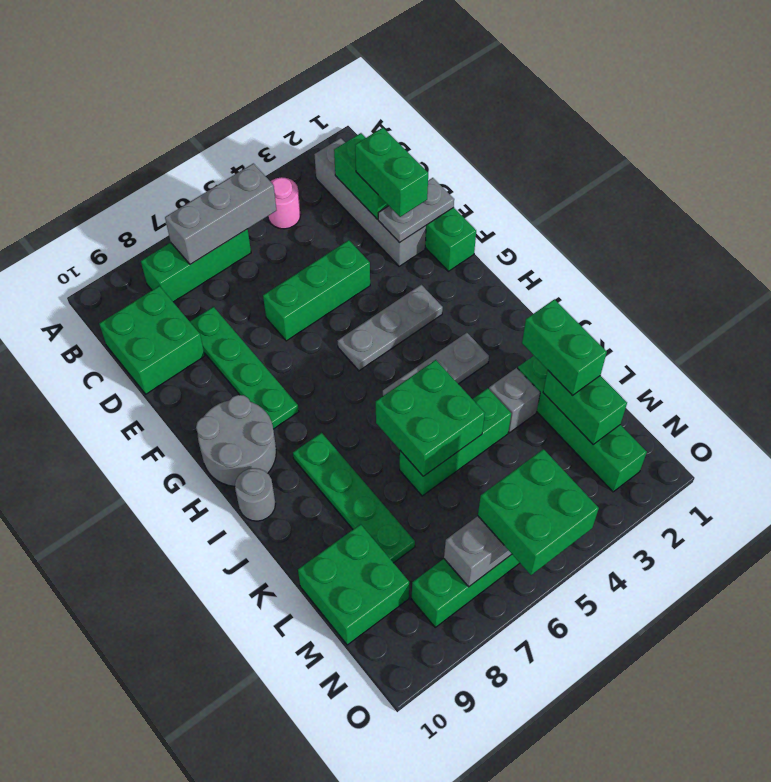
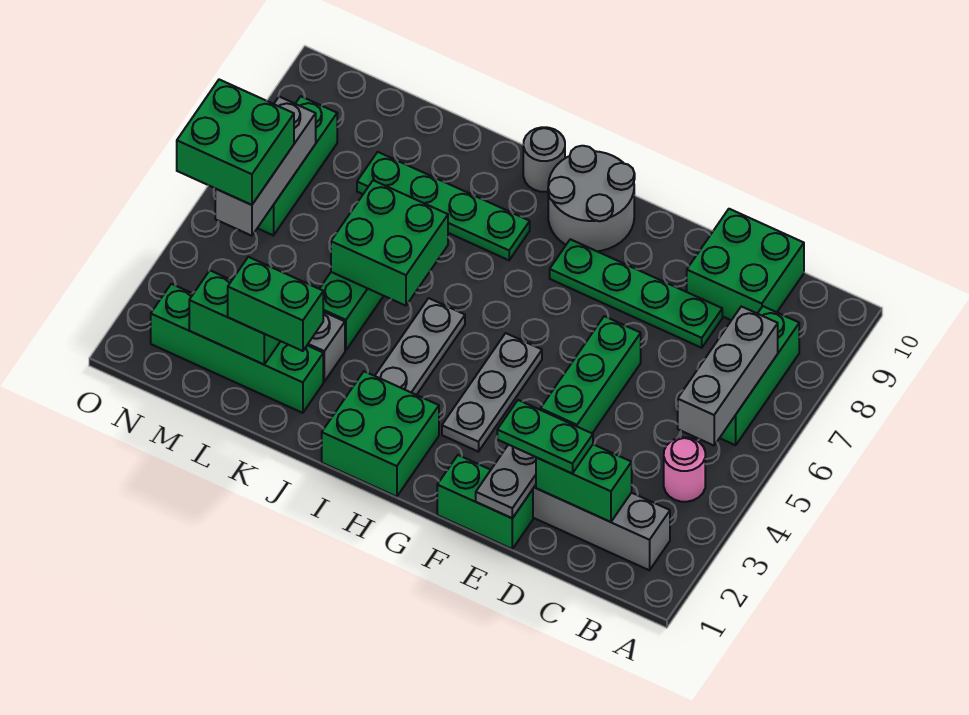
green 1x2 brick [355,128,428,217] -> green 1x2 plate [497,400,593,474]
green 2x2 brick [298,524,409,645] -> green 2x2 brick moved to [322,371,439,497]

